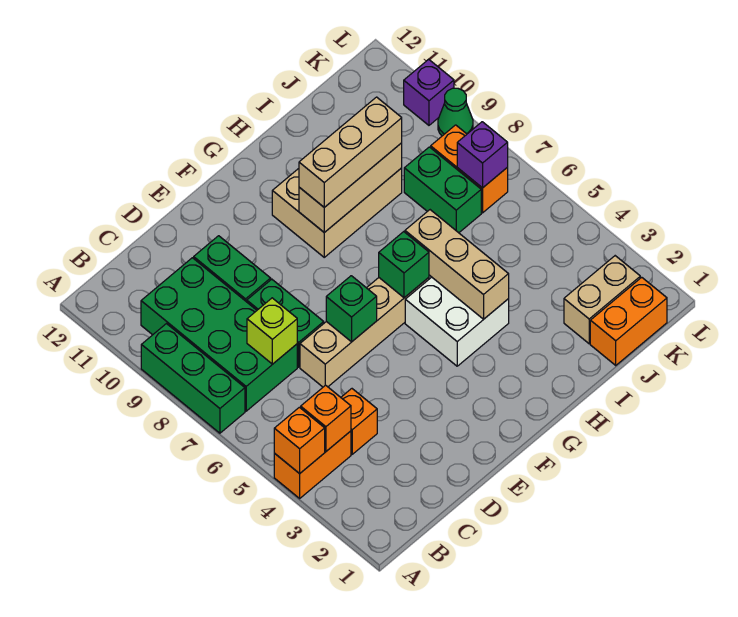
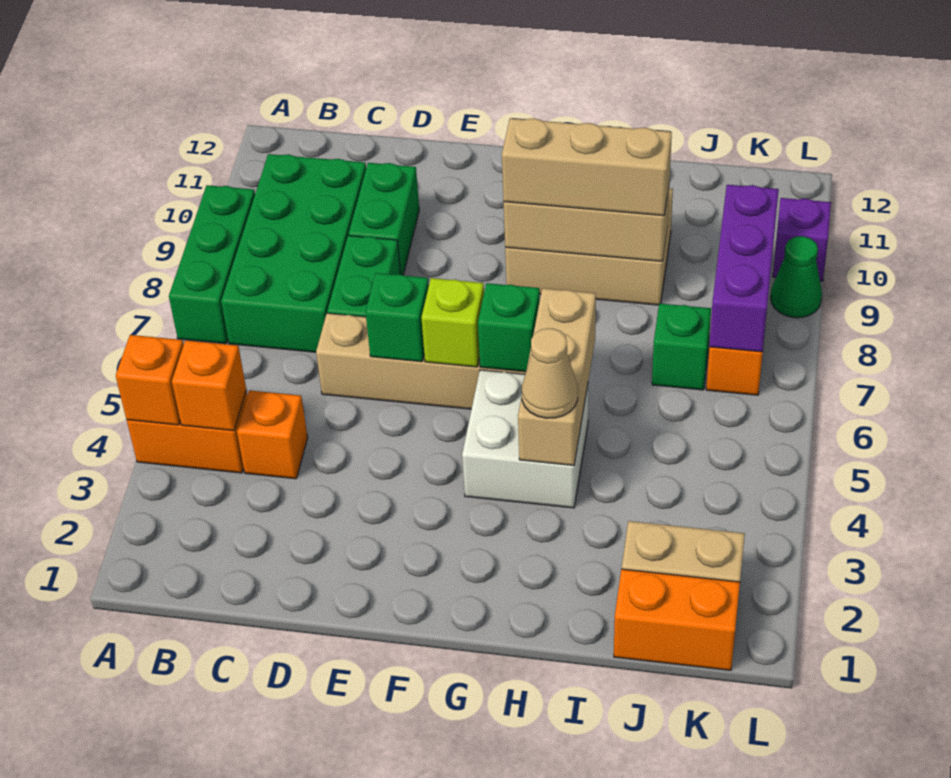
lime 1x1 brick [247,298,297,364] -> lime 1x1 brick moved to [421,278,484,367]
none -> tan 1x1 cone [522,328,578,418]
green 1x2 brick [404,147,481,233] -> green 1x1 brick [652,303,711,390]
purple 1x1 brick [457,122,508,188] -> purple 1x3 brick [709,185,779,352]

